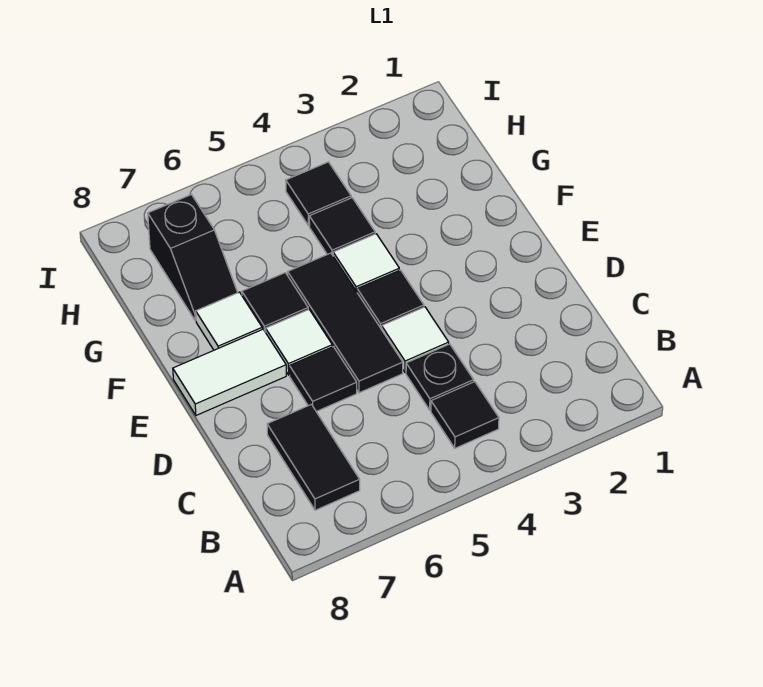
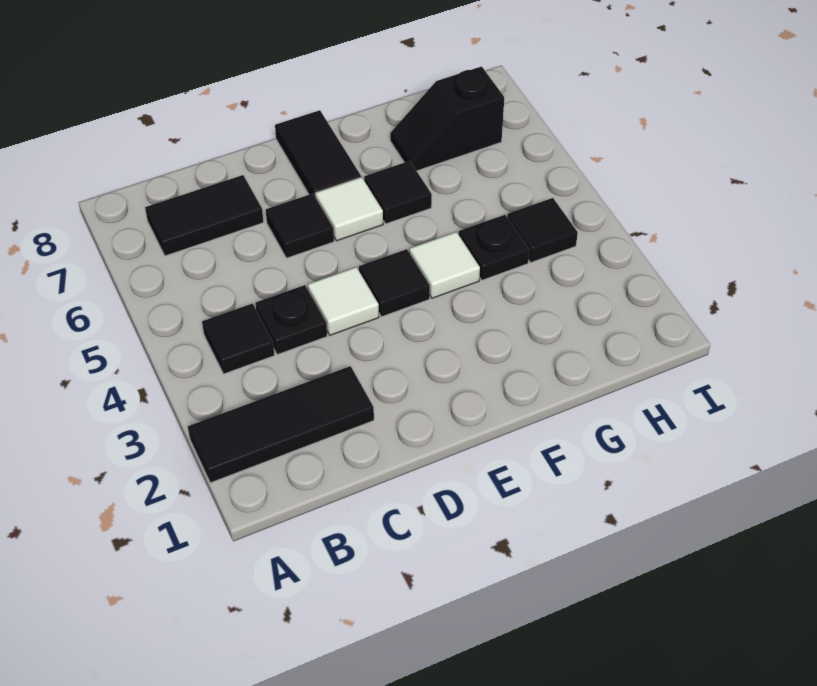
black 1x3 tile [288,253,403,393] -> black 1x3 tile moved to [188,366,374,483]
white 1x2 tile [173,329,286,415] -> black 1x2 tile [275,110,361,198]
white 1x1 tile [196,292,262,350] -> none
black 1x1 tile [309,198,375,255] -> black 1x1 plate [459,215,529,280]

